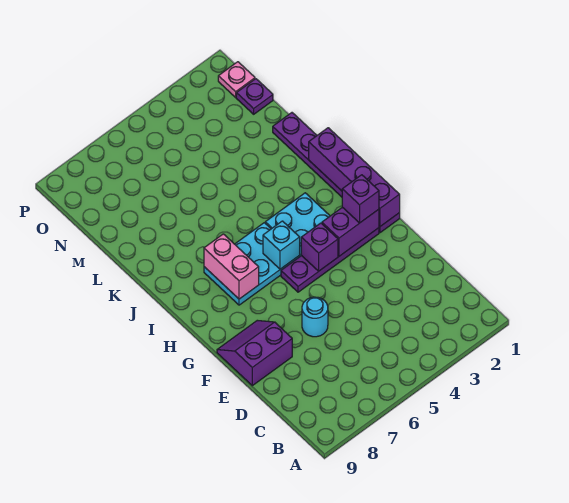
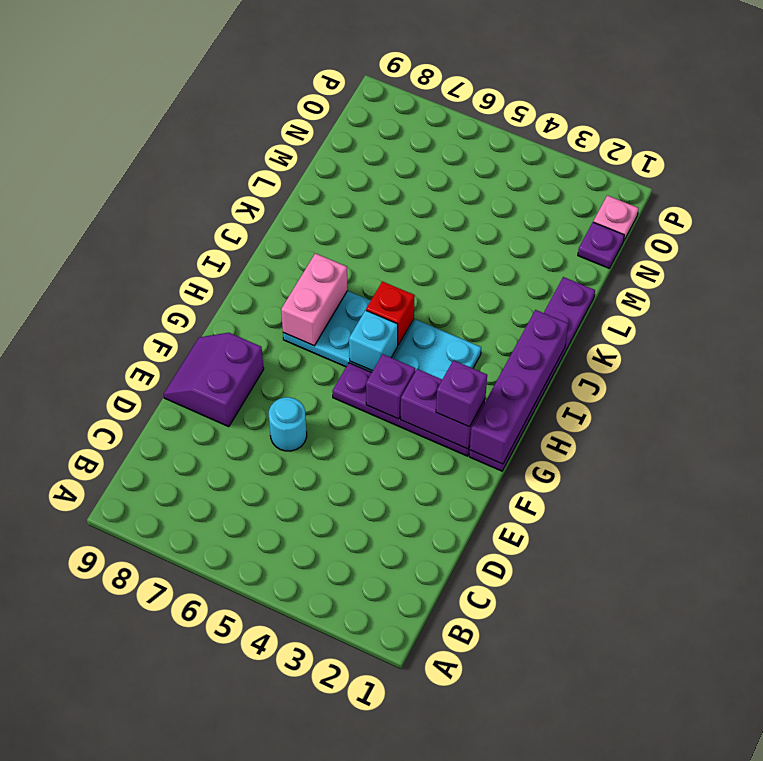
purple 2x2 slope [217,320,292,386] -> purple 2x2 slope turned to [164,333,264,427]
none -> red 1x1 brick [366,281,415,345]

